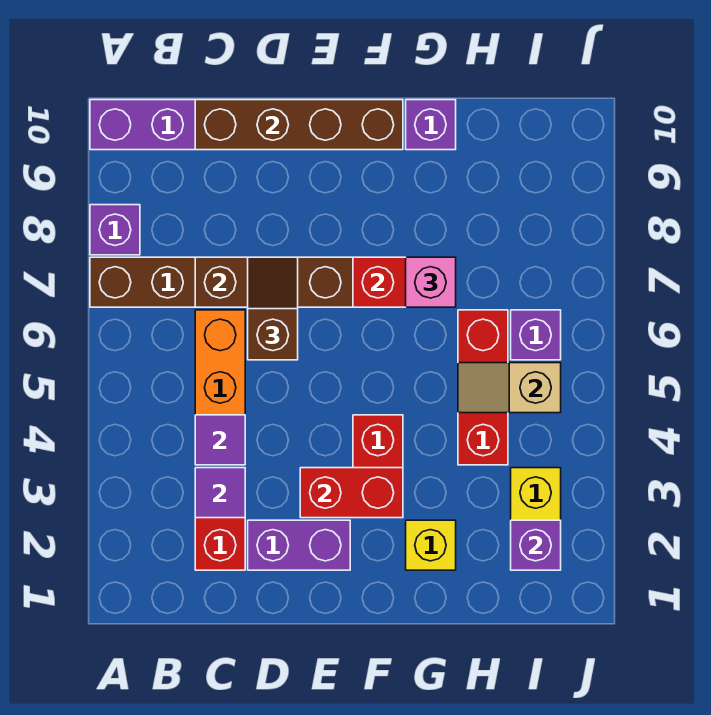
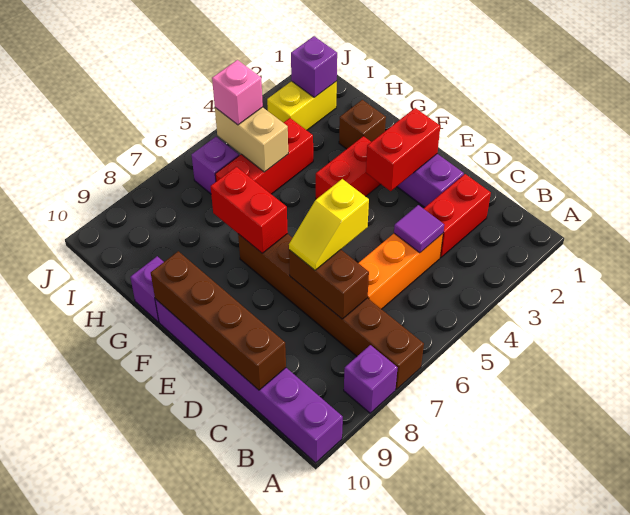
purple 1x1 tile [195,468,245,518] -> none
brown 1x2 slope [248,257,298,360] -> yellow 1x2 slope [289,179,369,270]
red 1x2 brick [300,468,403,518] -> red 1x2 brick turned to [366,108,440,191]
yellow 1x1 brick [406,520,456,570] -> brown 1x1 brick [339,100,386,149]
pink 1x1 brick [406,257,456,307] -> pink 1x1 brick moved to [212,60,263,125]
tan 1x2 slope [458,363,561,413] -> tan 1x2 brick [215,107,288,172]

